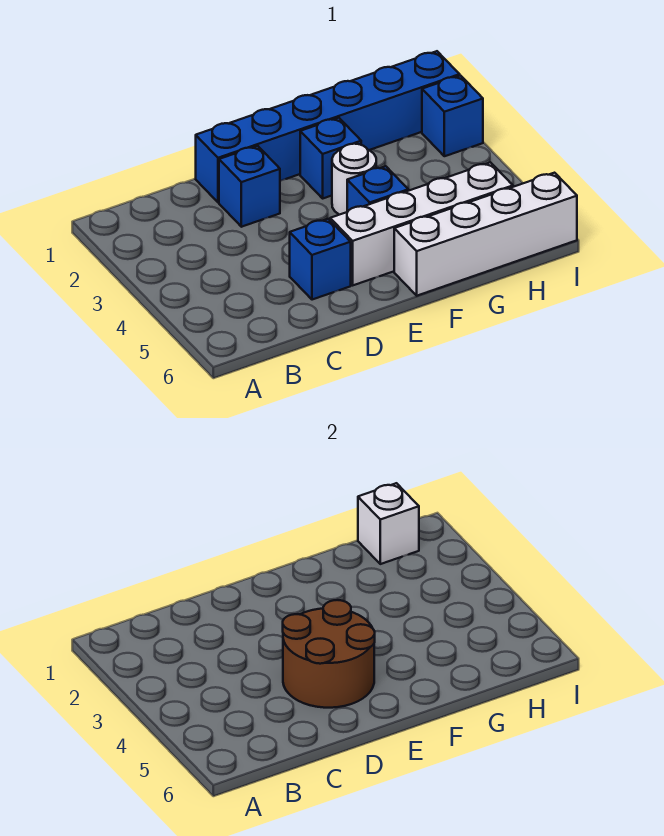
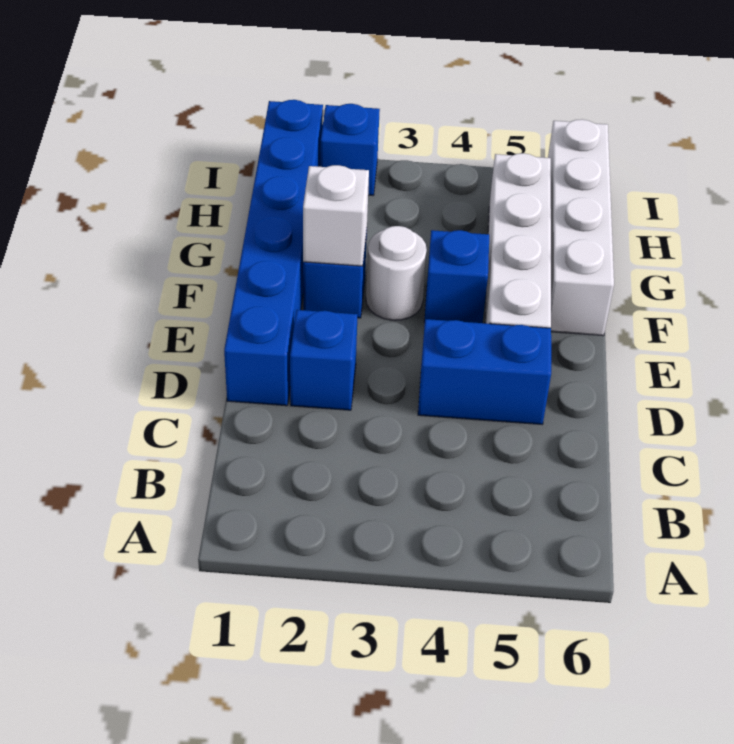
brown 2x2 round brick [283,600,375,708] -> none
blue 1x1 brick [290,219,351,300] -> blue 1x2 brick [418,319,551,424]
white 1x1 brick [358,483,419,564] -> white 1x1 brick moved to [303,165,369,266]

